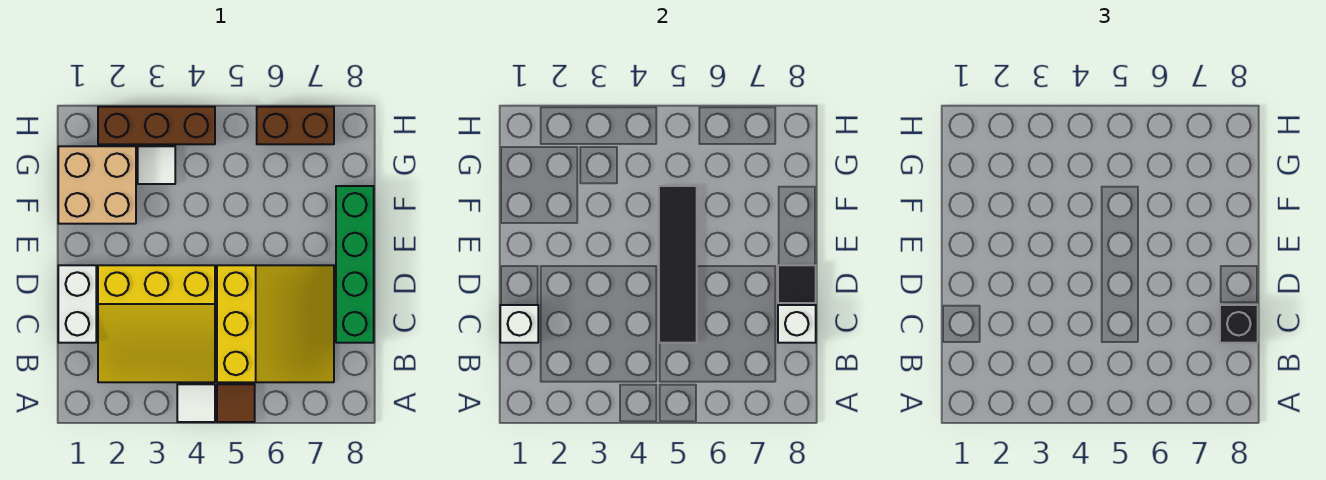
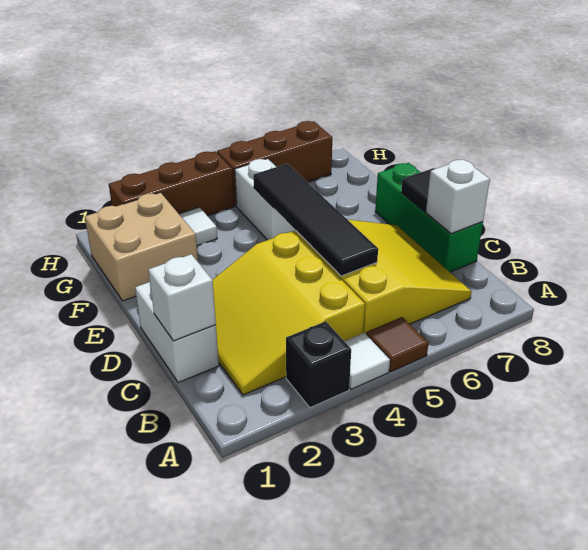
yellow 3x3 slope [98,265,215,382] -> yellow 3x3 slope turned to [213,231,365,395]
green 1x4 brick [336,186,374,343] -> green 1x3 brick [375,163,483,272]
black 1x1 brick [1220,305,1258,343] -> black 1x1 brick moved to [286,321,351,408]
none -> white 1x2 brick [235,159,296,240]
brown 1x2 brick [257,107,334,144] -> brown 1x3 brick [217,121,332,206]

